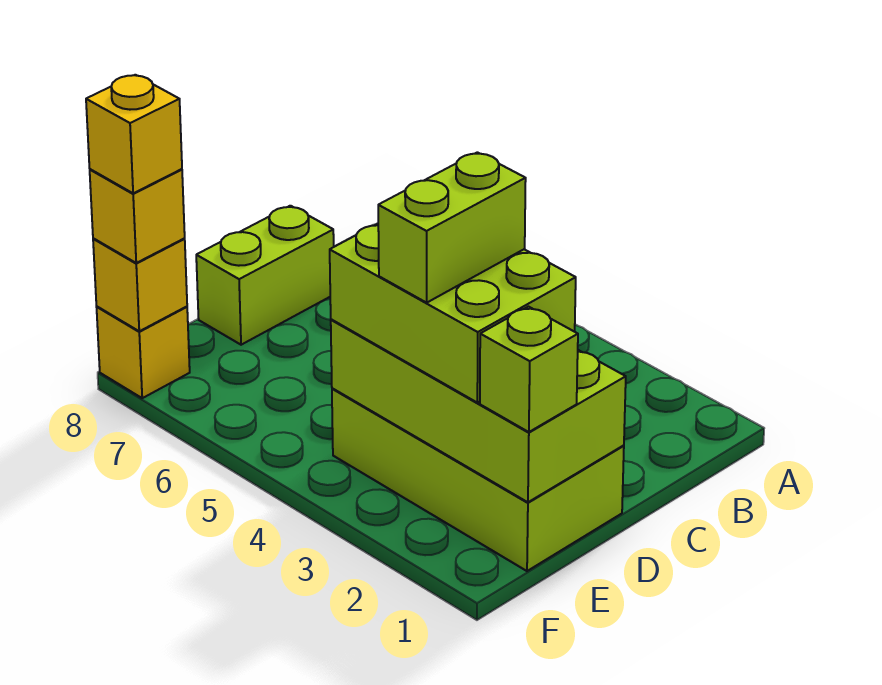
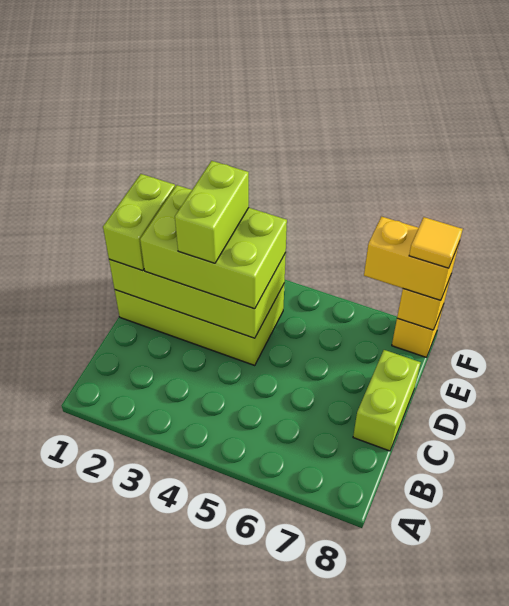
lime 1x1 brick [480,307,578,432] -> lime 1x2 brick [103,174,175,271]
yellow 1x1 brick [90,169,185,263] -> yellow 1x2 brick [364,216,459,300]
yellow 1x1 brick [86,75,182,193] -> yellow 1x1 tile [409,217,463,268]

